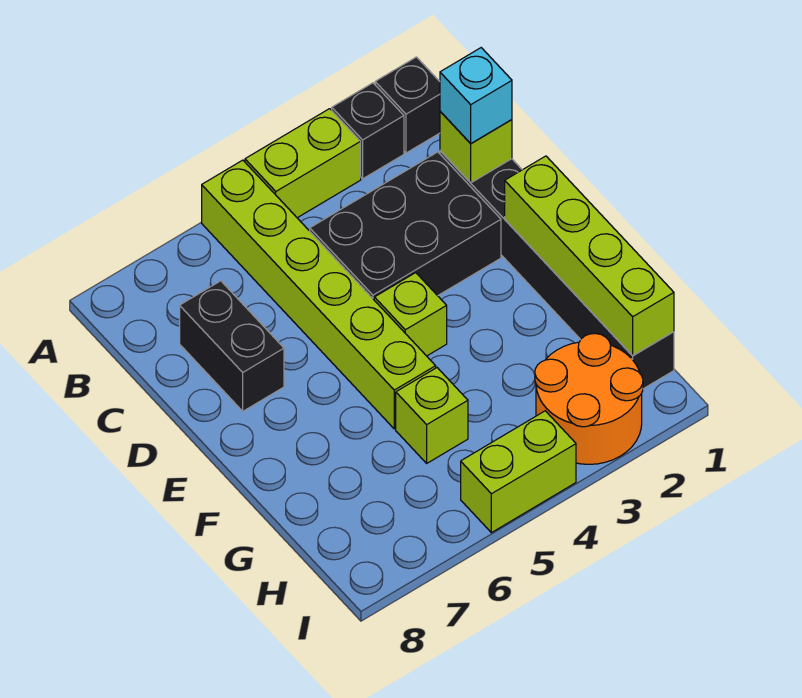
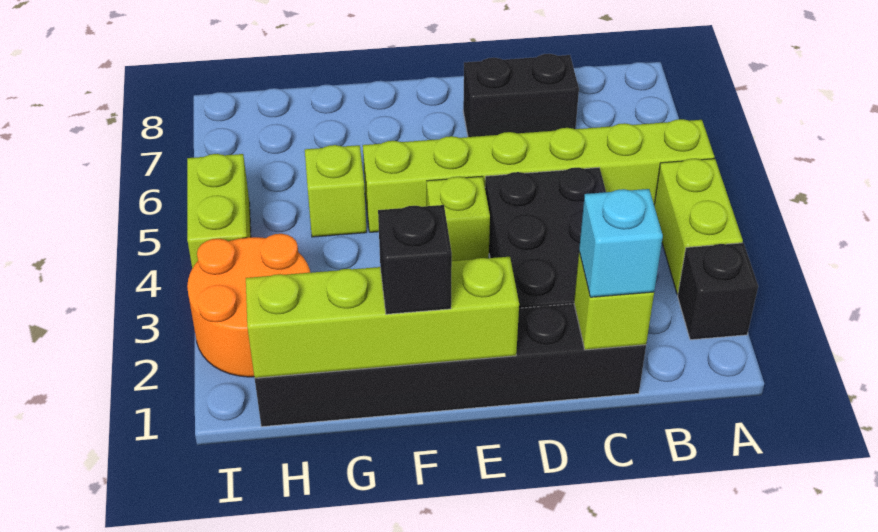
black 1x1 brick [375,57,440,153] -> black 1x1 brick moved to [378,205,452,314]

